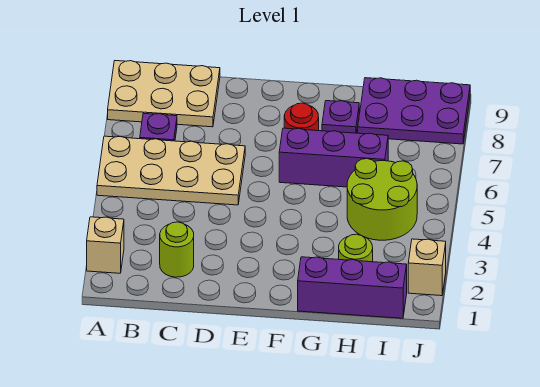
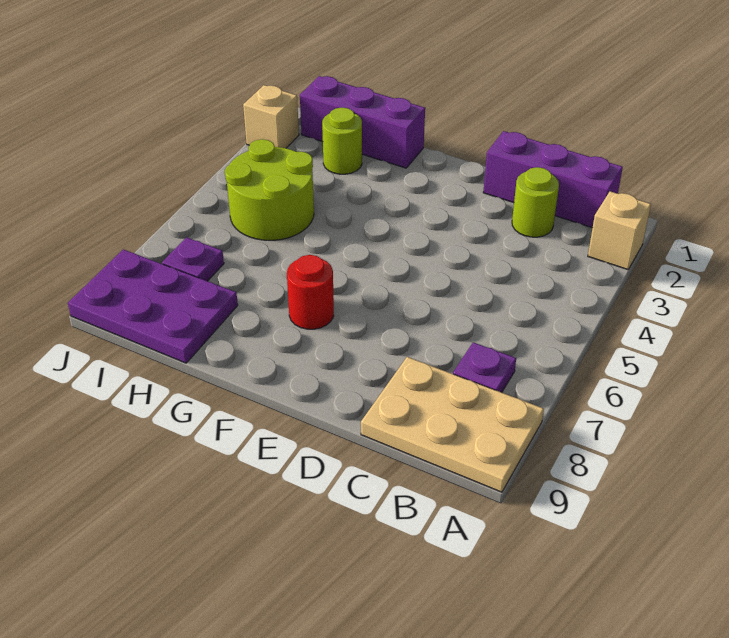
tan 2x4 plate [97,136,245,205] -> none
purple 1x3 brick [279,128,388,187] -> purple 1x3 brick moved to [483,131,623,228]
purple 1x1 plate [322,101,359,133] -> purple 1x1 plate moved to [162,237,224,281]

